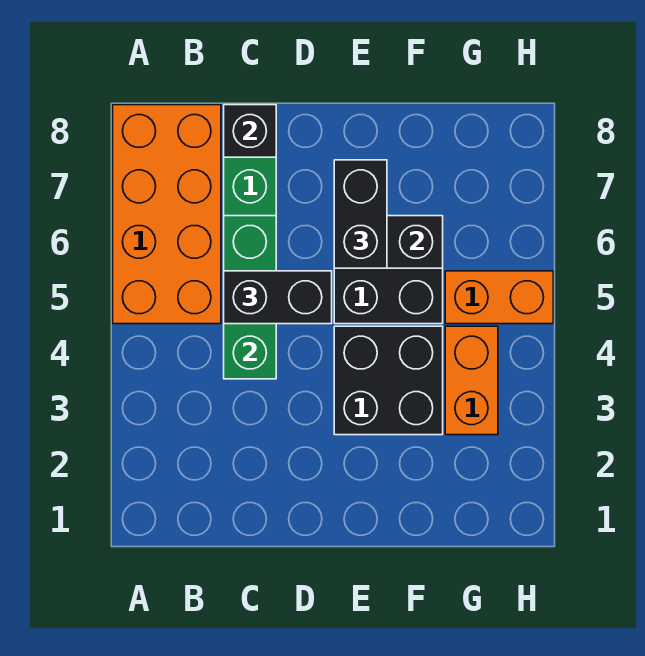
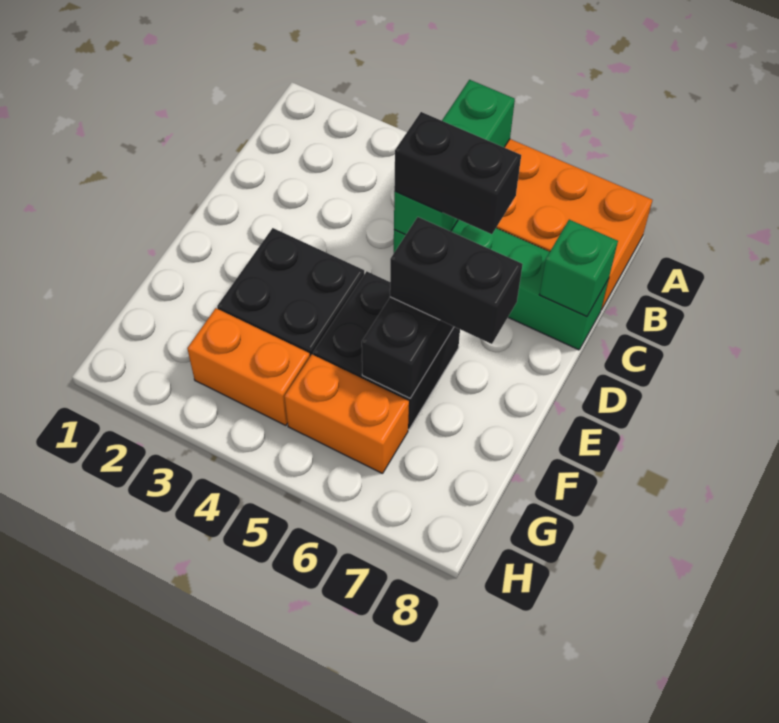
green 1x3 brick [224,216,276,379] -> green 1x3 brick turned to [394,80,515,235]
black 1x2 brick [224,271,332,324] -> black 1x2 brick turned to [394,112,521,234]
black 1x1 brick [224,105,276,157] -> green 1x1 brick [539,220,618,317]
orange 1x2 brick [445,271,553,324] -> orange 1x2 brick turned to [284,355,409,474]

